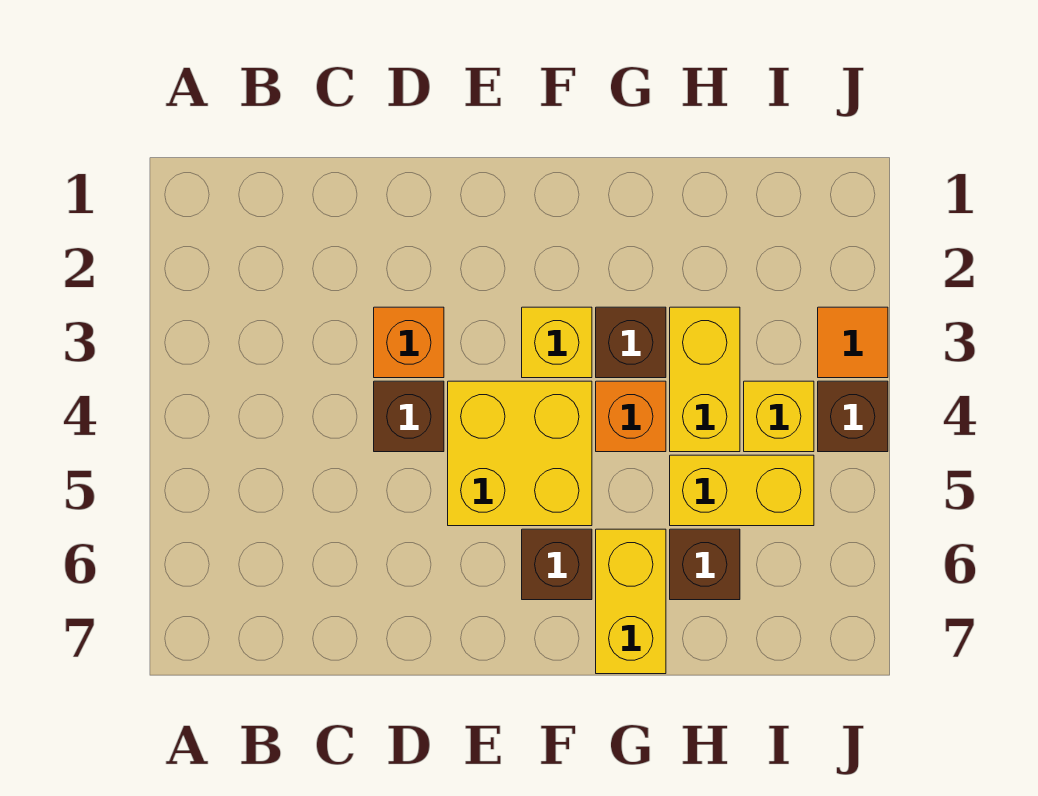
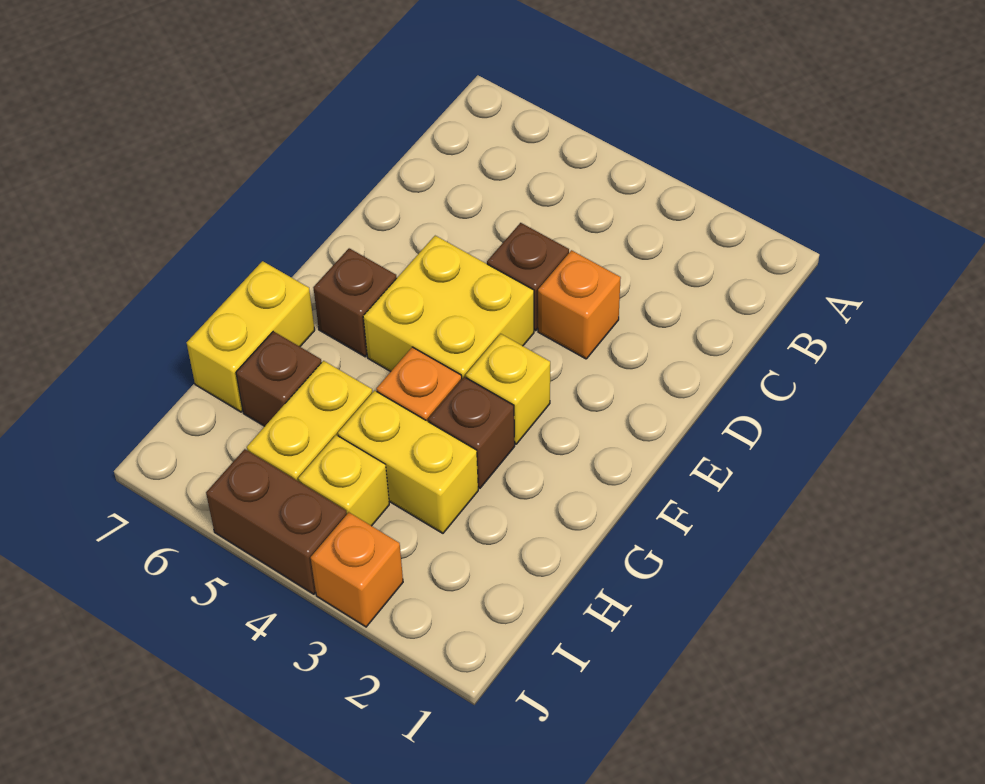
yellow 1x2 brick [596,529,666,674] -> yellow 1x2 brick turned to [187,261,315,412]
orange 1x1 tile [818,307,888,378] -> orange 1x1 brick [311,512,403,627]
brown 1x1 brick [818,381,888,452] -> brown 1x2 brick [206,449,347,594]

